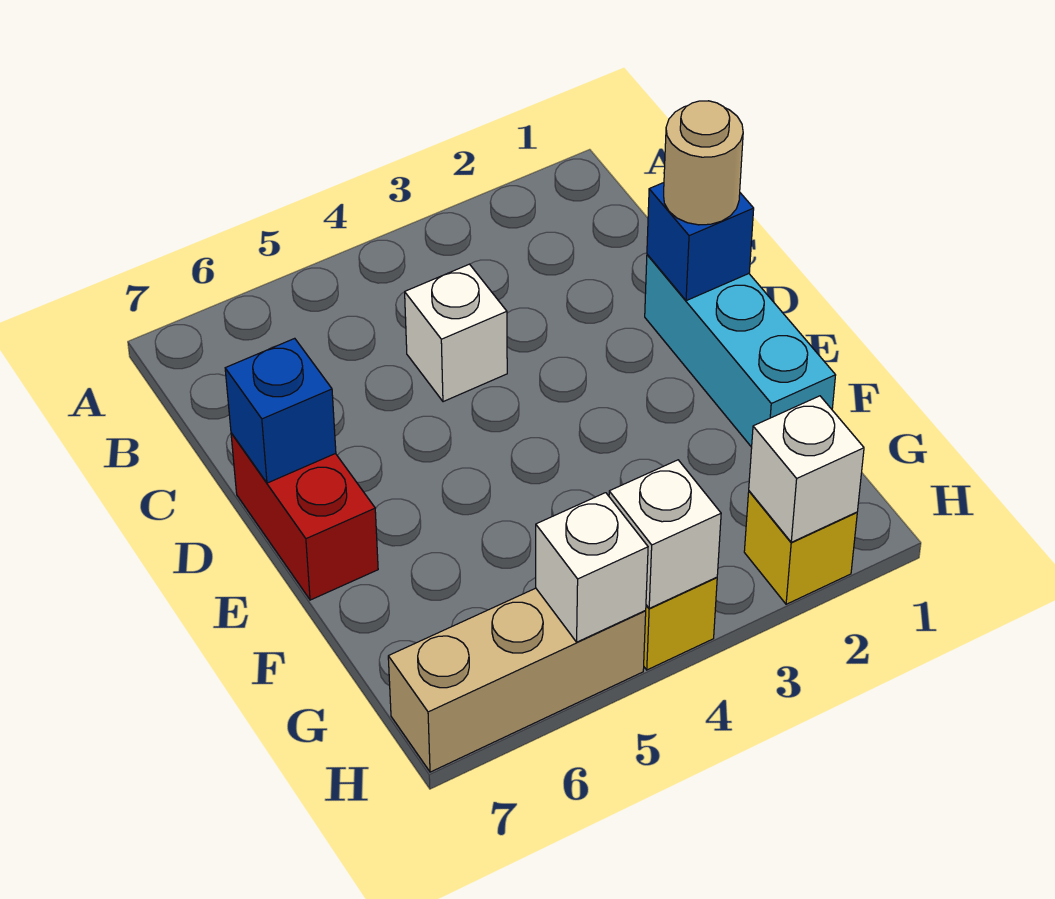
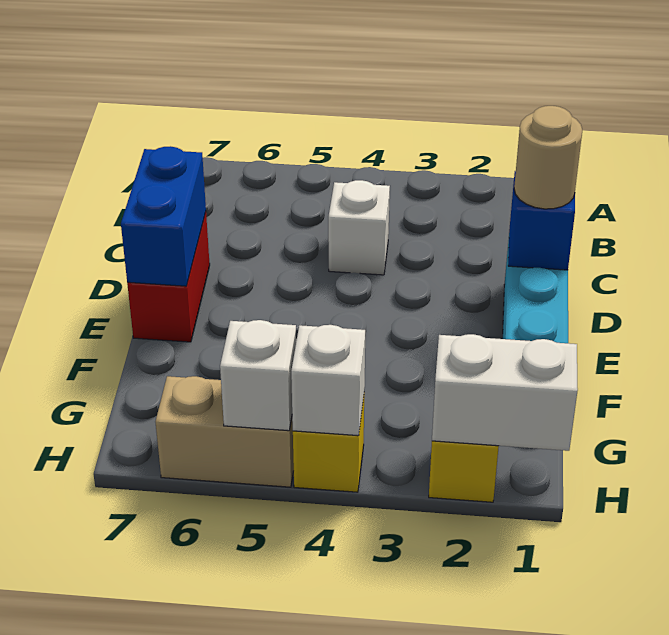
blue 1x1 brick [225,338,336,483] -> blue 1x2 brick [121,146,206,286]
white 1x1 brick [749,396,864,542] -> white 1x2 brick [432,334,578,451]
tan 1x3 brick [388,588,646,772] -> tan 1x2 brick [156,376,294,487]

